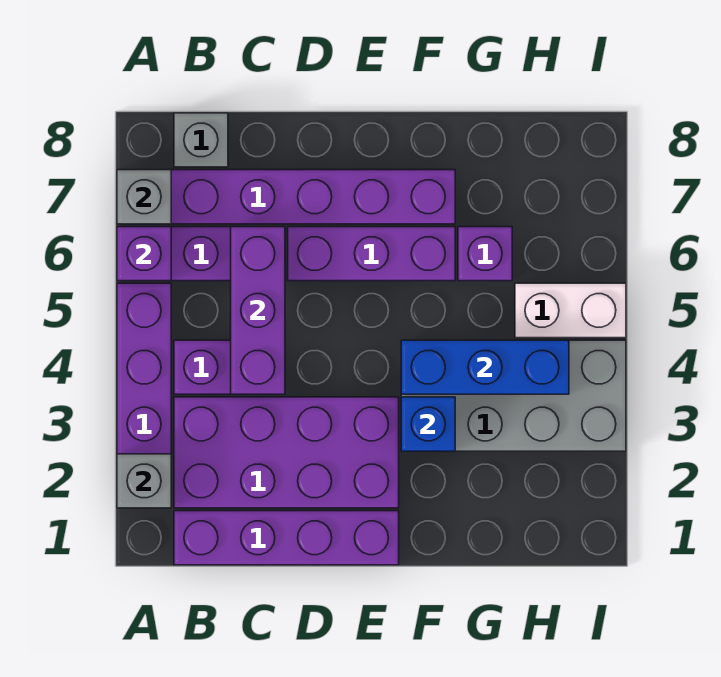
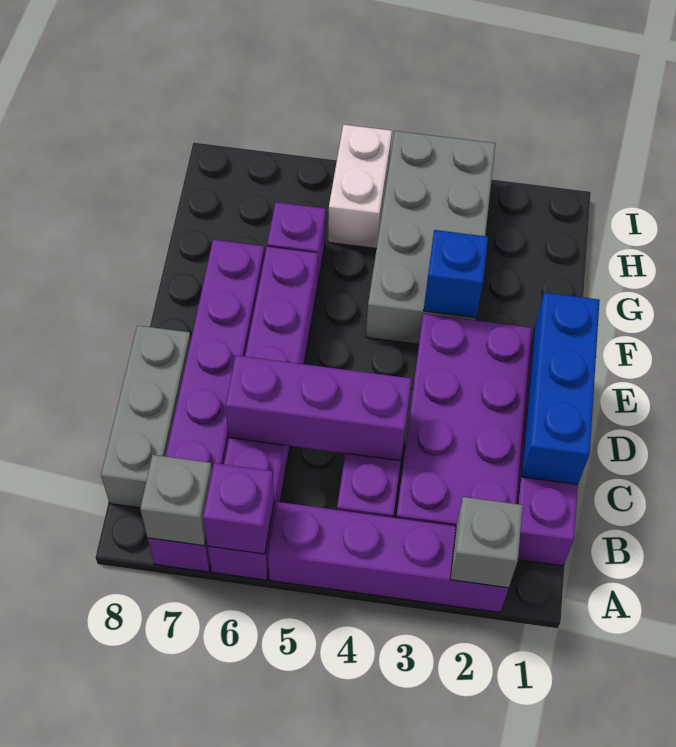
grey 1x1 brick [174,113,228,167] -> grey 1x3 brick [101,325,191,508]
blue 1x3 brick [401,340,569,394] -> blue 1x3 brick moved to [521,292,599,485]

